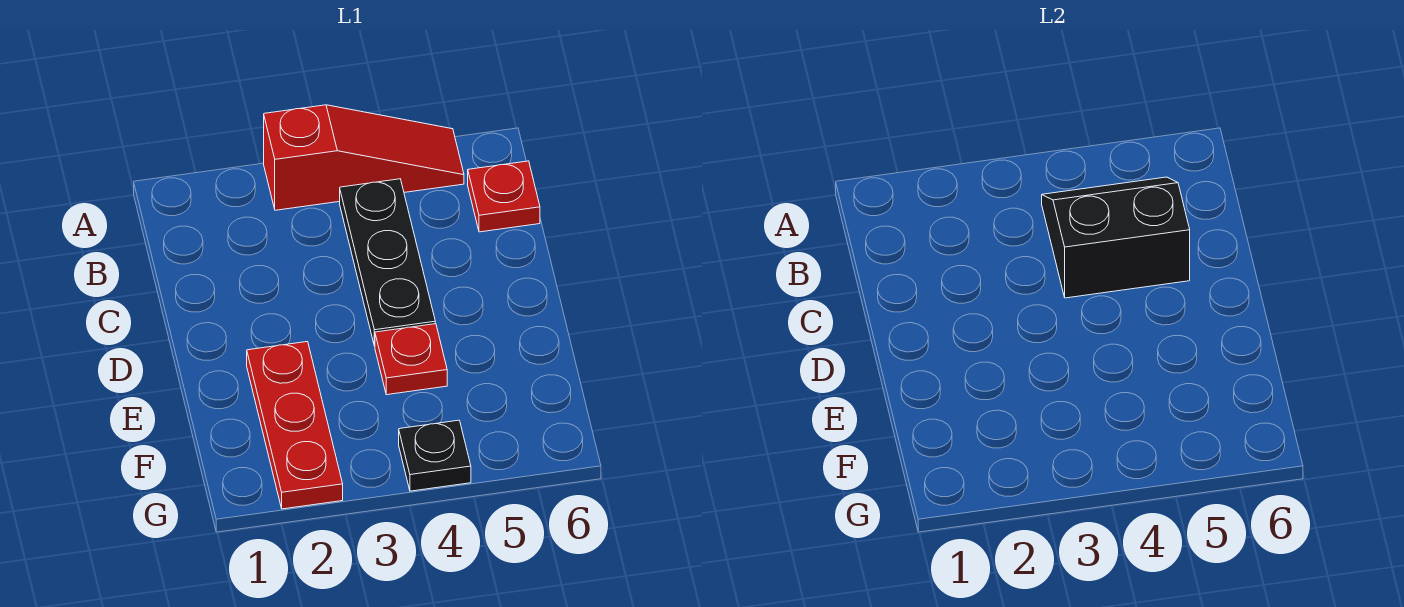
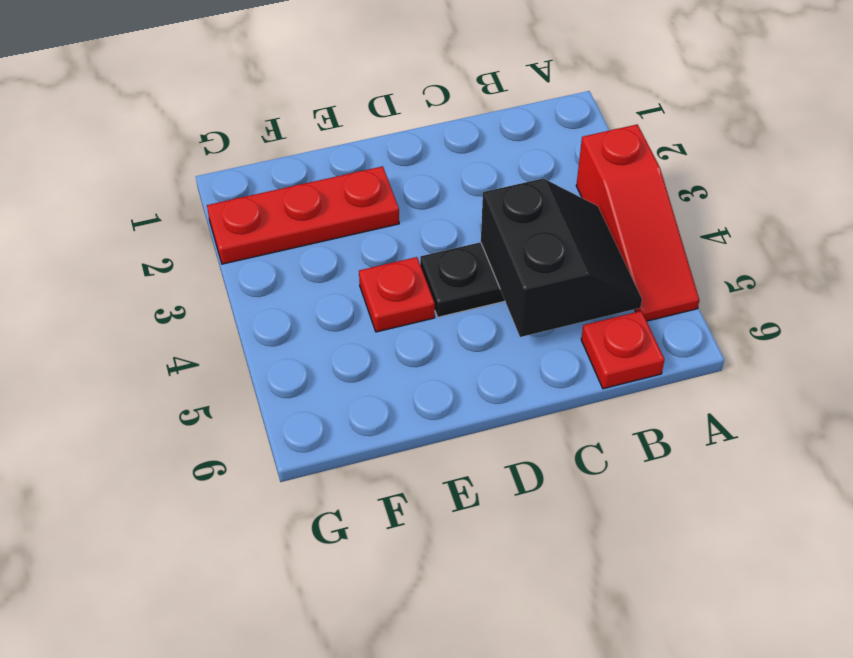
black 1x1 plate [399,420,471,491] -> none

